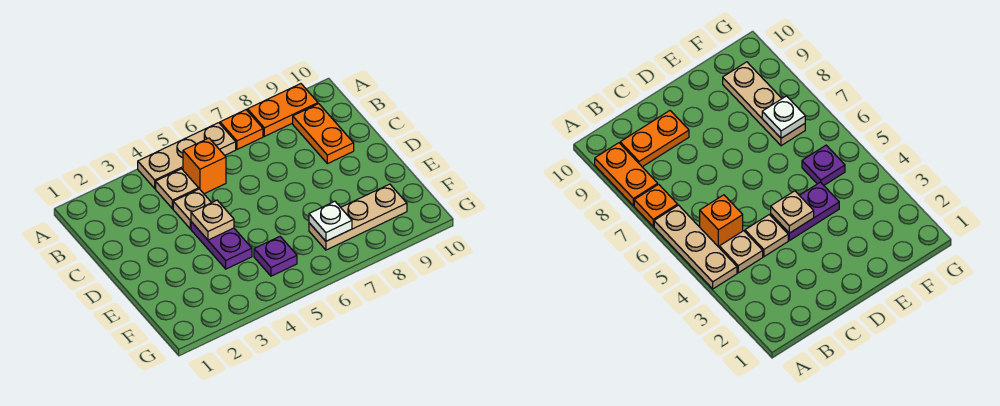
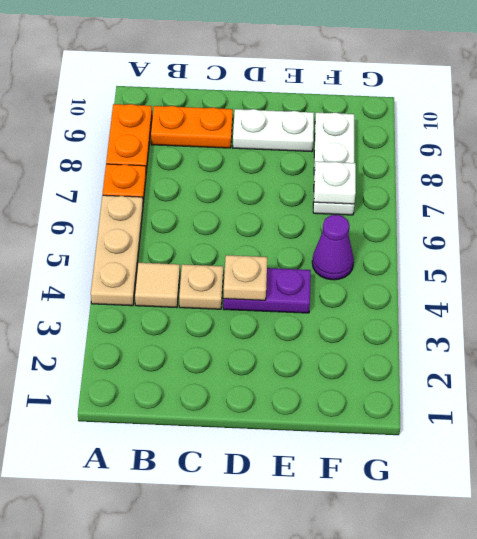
tan 1x1 plate [156,169,199,209] -> tan 1x1 tile [135,263,180,308]
orange 1x1 brick [183,138,226,194] -> none
none -> white 1x2 plate [233,109,314,152]
purple 1x1 plate [254,237,297,276] -> purple 1x1 cone [312,215,354,280]
tan 1x3 plate [309,184,407,250] -> white 1x3 plate [313,113,354,215]

